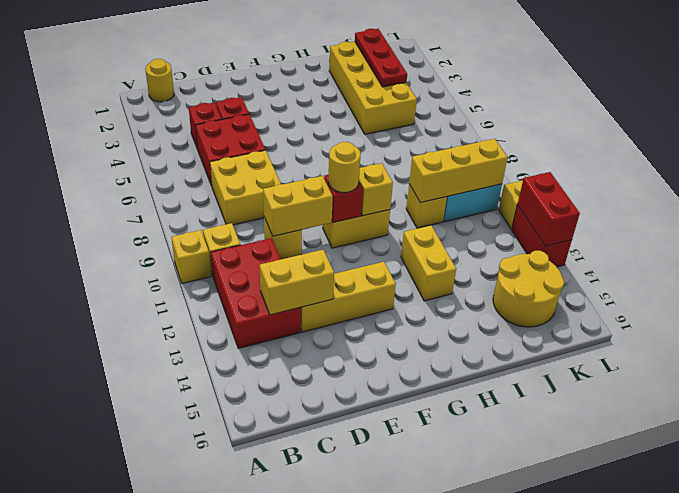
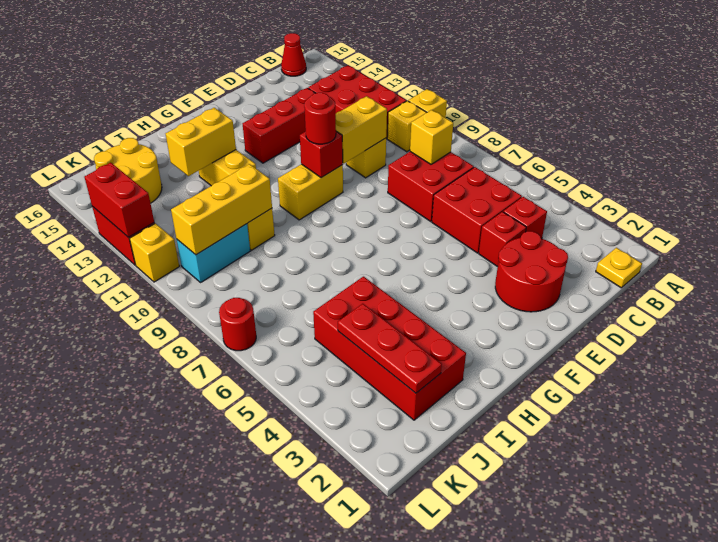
yellow 1x1 round brick [145,59,174,102] -> yellow 1x1 plate [596,248,642,288]
none -> red 1x1 cone [281,33,306,76]
yellow 2x2 brick [210,150,281,225] -> red 2x2 brick [388,152,474,221]
yellow 1x2 brick [260,250,334,315] -> yellow 1x2 brick moved to [166,108,236,176]
none -> red 2x2 round brick [495,231,568,312]
yellow 1x3 brick [301,262,396,332] -> red 1x3 brick [243,88,315,163]
yellow 1x1 round brick [328,142,361,193] -> red 1x1 round brick [304,93,336,144]
yellow 1x1 brick [359,163,393,216] -> yellow 1x1 brick moved to [410,110,453,164]
yellow 2x4 brick [329,42,417,134] -> red 2x4 brick [313,277,466,420]
none -> red 1x1 round brick [219,298,256,351]

